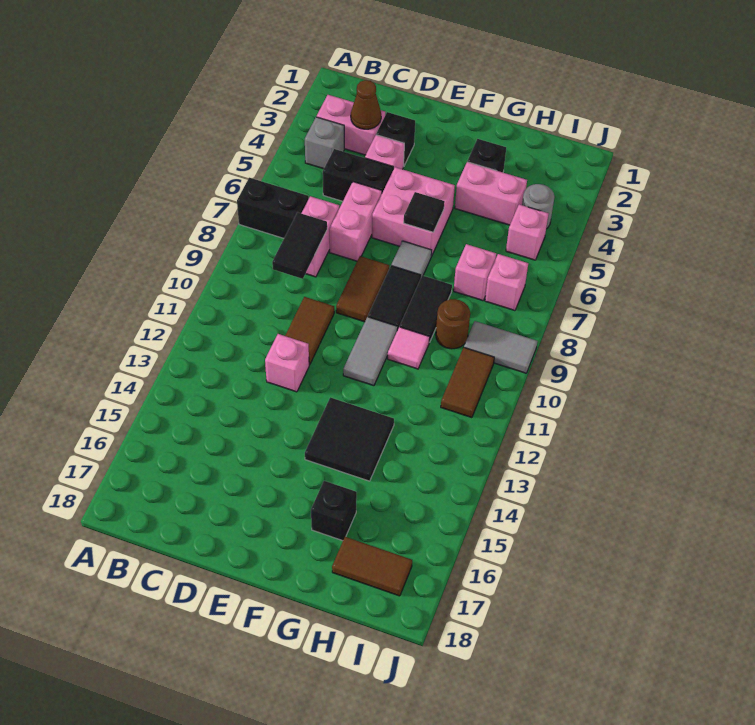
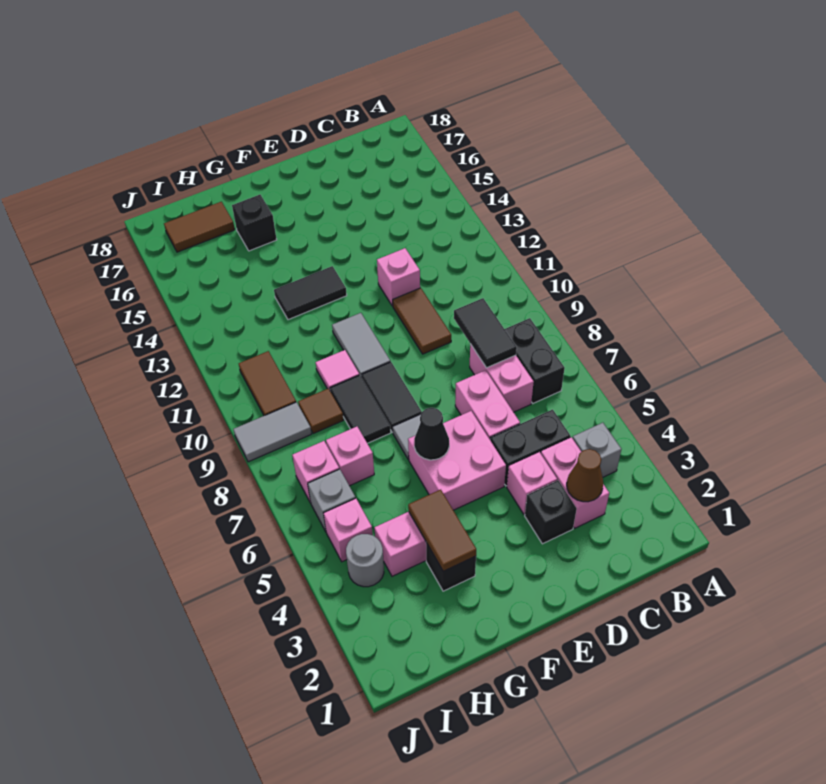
black 1x2 brick [237,178,309,238] -> black 1x2 brick turned to [505,318,565,403]
pink 1x2 brick [317,95,385,155] -> pink 1x2 brick turned to [541,437,609,528]
brown 1x2 tile [336,256,389,322] -> brown 1x2 tile moved to [408,490,476,571]
black 1x1 tile [404,192,445,232] -> black 1x1 cone [414,408,449,460]
black 2x2 tile [305,397,394,481] -> black 1x2 tile [274,266,347,320]
brown 1x1 round brick [436,299,470,349] -> brown 1x1 tile [298,389,343,434]
none -> grey 1x1 brick [308,469,355,531]

